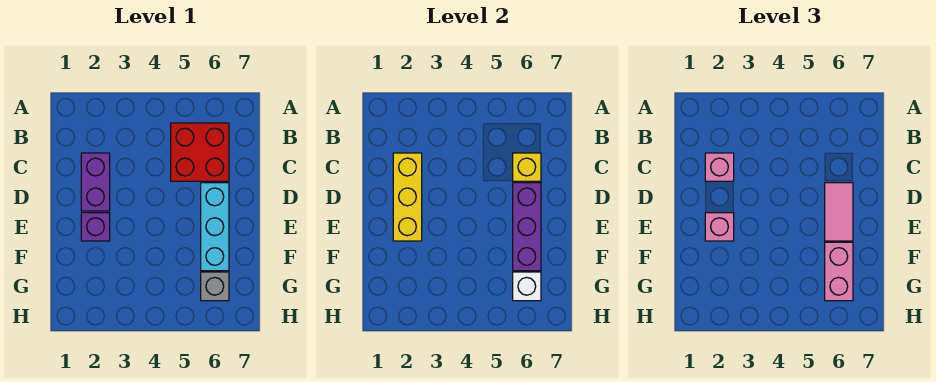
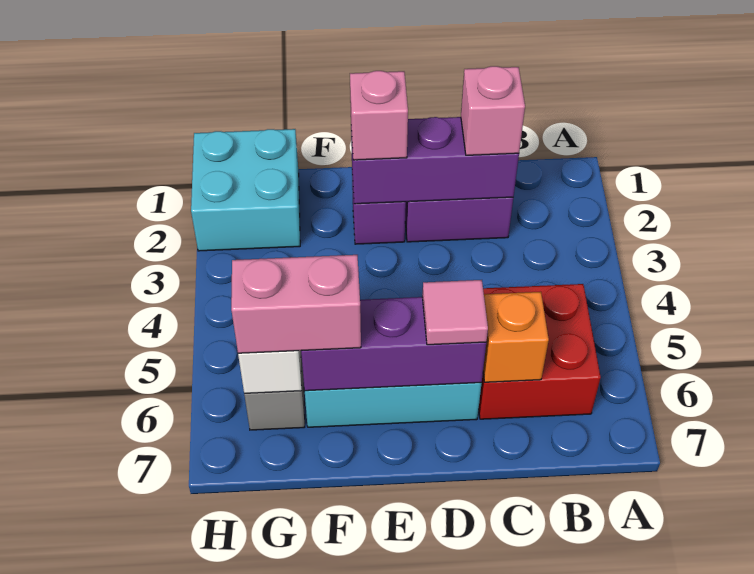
yellow 1x3 brick [393,153,422,241] -> purple 1x3 brick [351,117,519,204]
yellow 1x1 brick [513,153,541,181] -> orange 1x1 brick [483,292,549,382]
pink 1x2 tile [825,183,853,241] -> pink 1x1 tile [422,280,488,345]
none -> cyan 2x2 brick [191,129,300,251]

